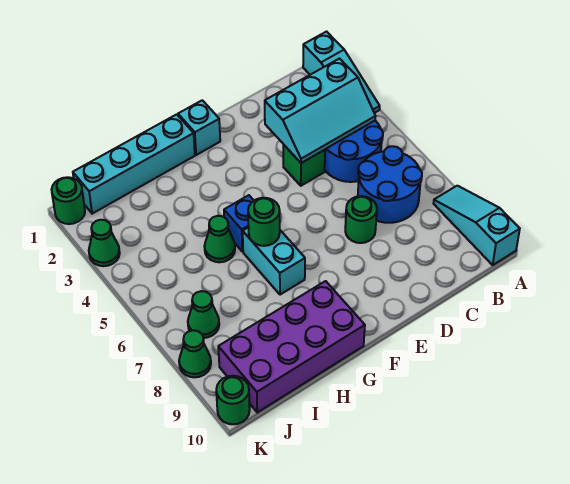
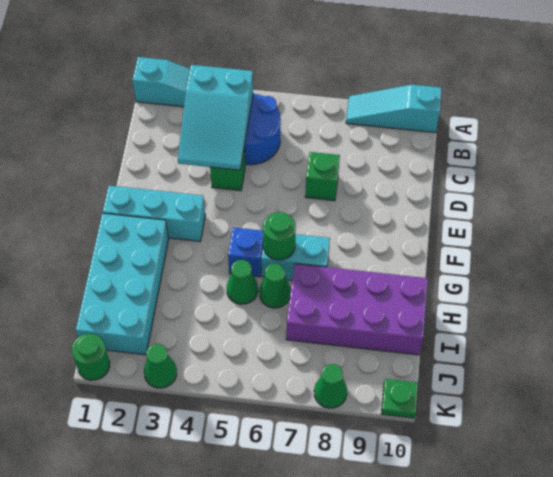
cyan 2x3 slope [265,59,376,163] -> cyan 2x3 slope turned to [178,65,253,170]
blue 2x2 round brick [358,146,422,223] -> none
green 1x1 round brick [345,196,377,243] -> green 1x1 brick [305,152,340,201]
cyan 1x1 brick [178,100,220,155] -> cyan 1x3 brick [103,186,205,241]
cyan 1x4 brick [73,114,195,214] -> cyan 2x4 brick [76,213,169,355]
purple 2x4 brick [218,281,365,412] -> purple 2x4 brick turned to [286,264,428,355]
green 1x1 cone [188,291,219,338] -> green 1x1 cone moved to [259,263,291,308]
green 1x1 round brick [216,376,250,424] -> green 1x1 plate [381,379,418,418]

